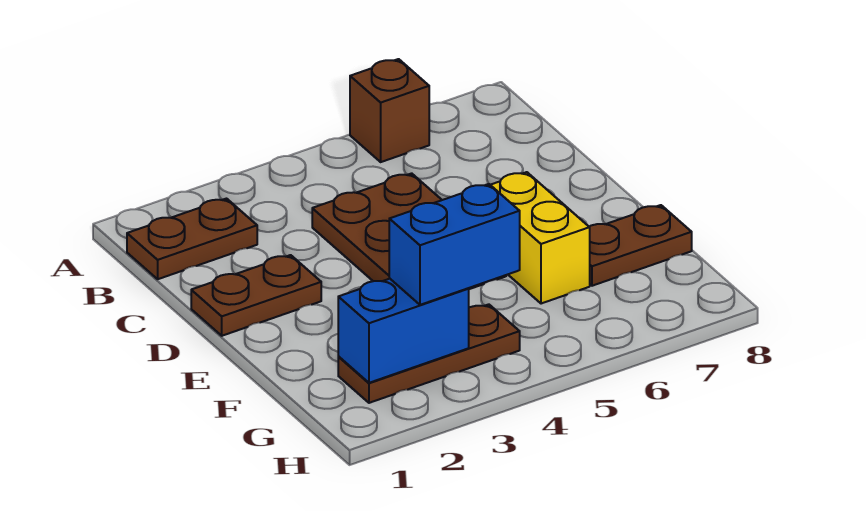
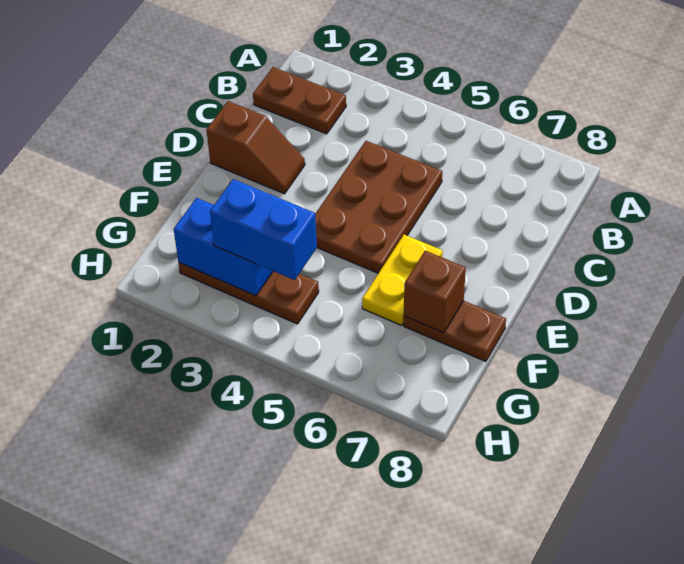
brown 1x1 brick [350,59,429,162] -> brown 1x1 brick moved to [404,251,466,333]
brown 1x2 plate [191,255,321,336] -> brown 1x2 slope [206,101,305,194]
yellow 1x2 brick [491,172,590,304] -> yellow 1x2 plate [362,235,443,325]

